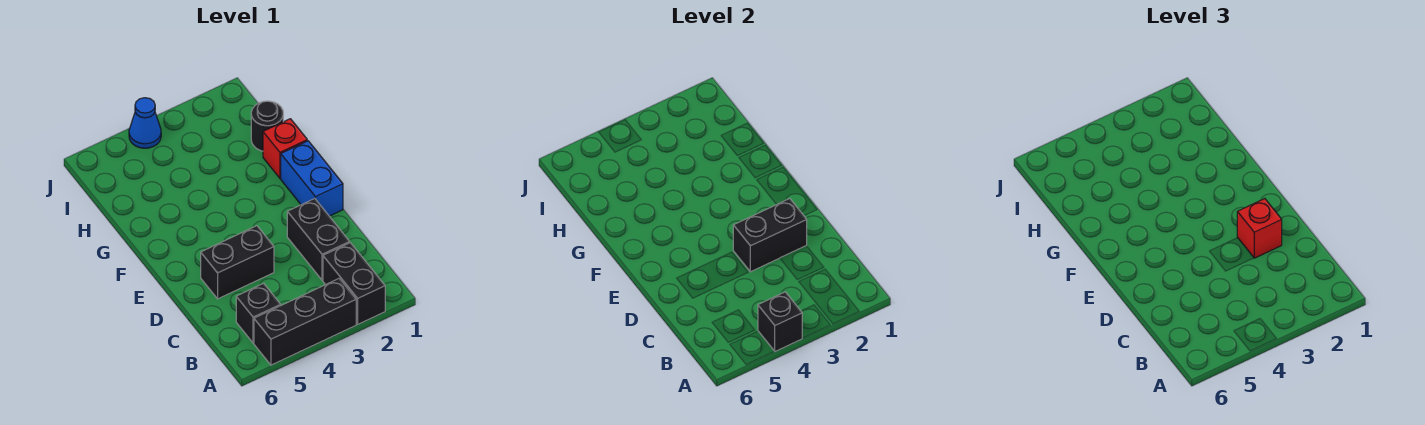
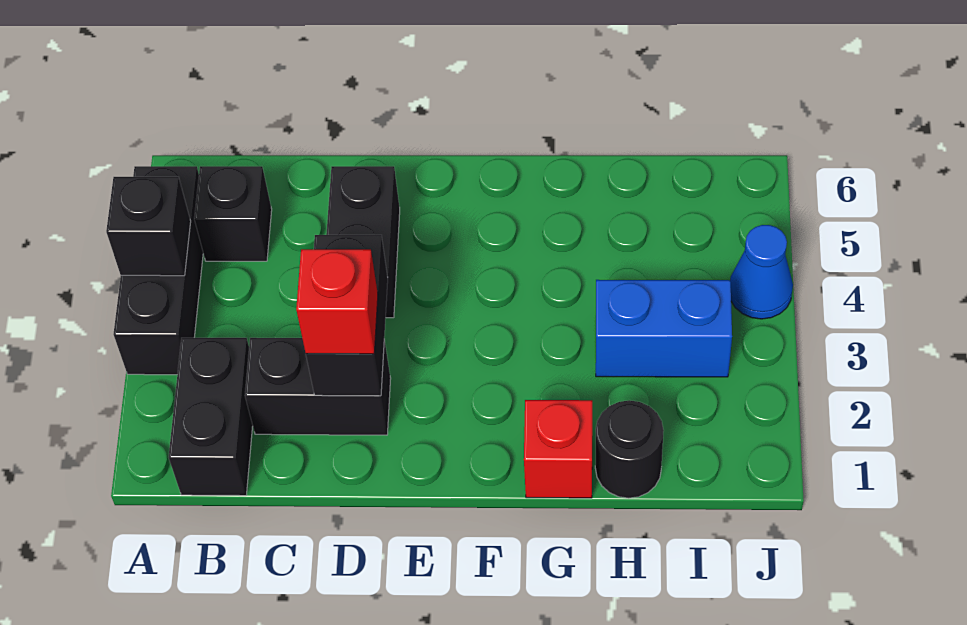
black 1x2 brick [323,243,385,324] -> black 1x2 brick turned to [168,338,253,496]
blue 1x2 brick [281,141,343,216] -> blue 1x2 brick moved to [596,280,732,377]

